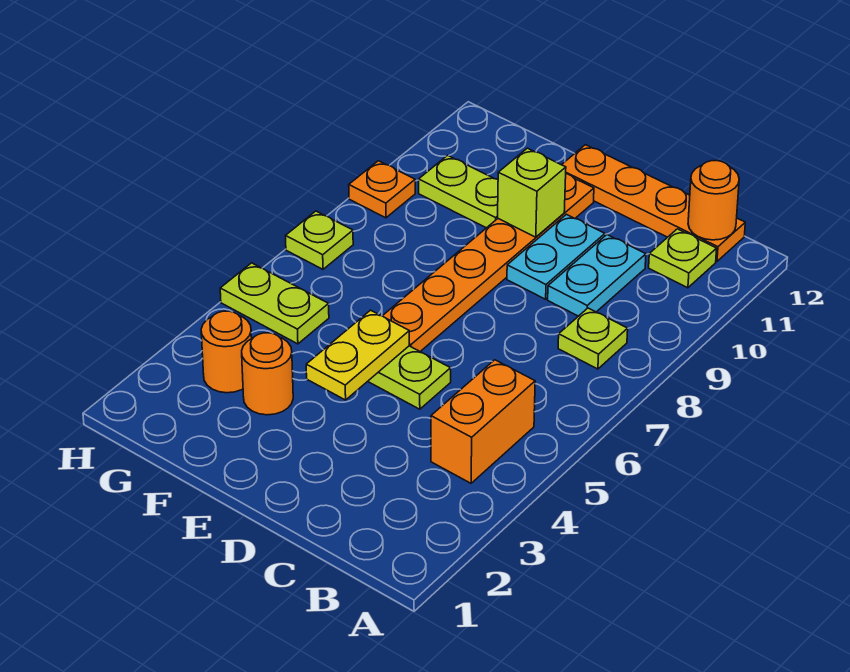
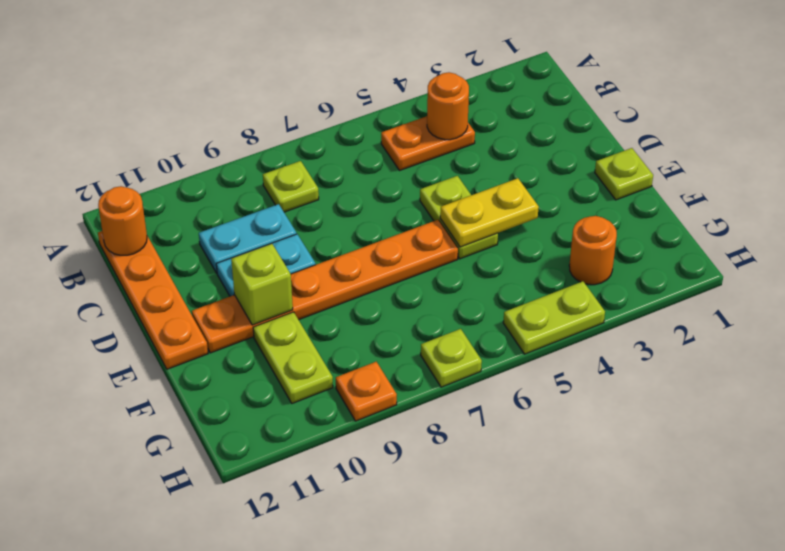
orange 1x2 brick [431,360,535,483] -> orange 1x2 plate [381,116,475,171]
lime 1x1 plate [649,229,717,288] -> lime 1x1 plate moved to [595,148,653,200]
orange 1x1 round brick [242,333,293,415] -> orange 1x1 round brick moved to [427,72,469,140]
lime 1x2 plate [220,263,329,344] -> lime 1x2 plate turned to [503,281,605,354]

